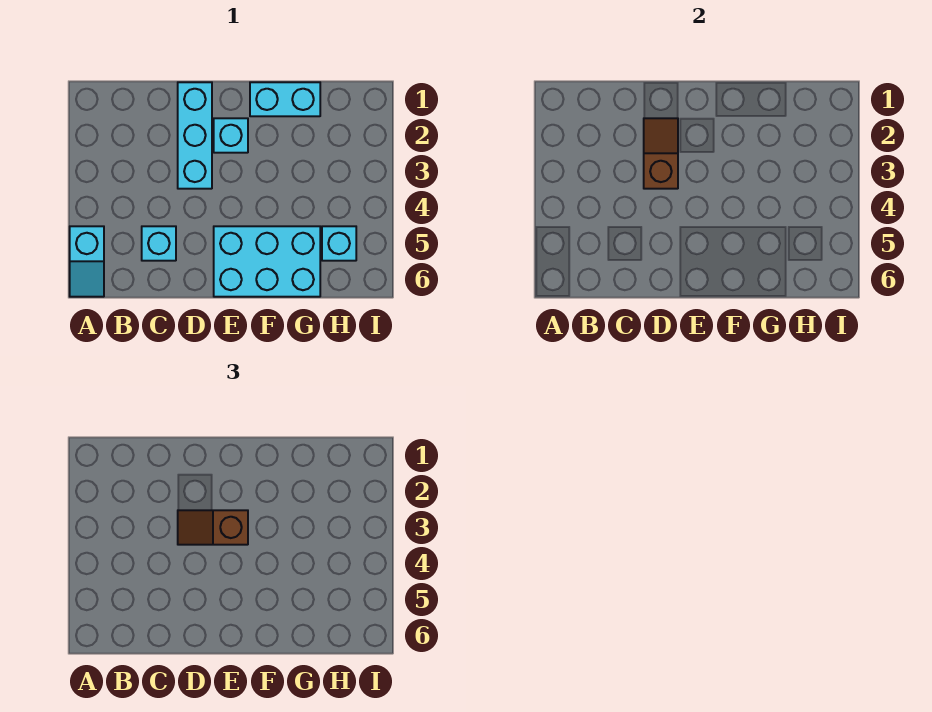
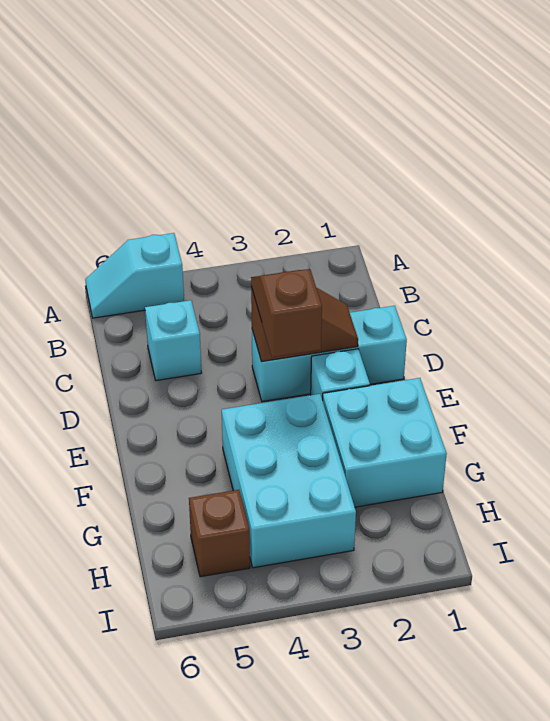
cyan 2x3 brick [214,226,320,297] -> cyan 2x3 brick moved to [222,394,356,568]
cyan 1x2 brick [250,82,320,116] -> cyan 2x2 brick [323,378,447,507]
cyan 1x1 brick [322,226,356,261] -> brown 1x1 brick [189,490,250,577]

